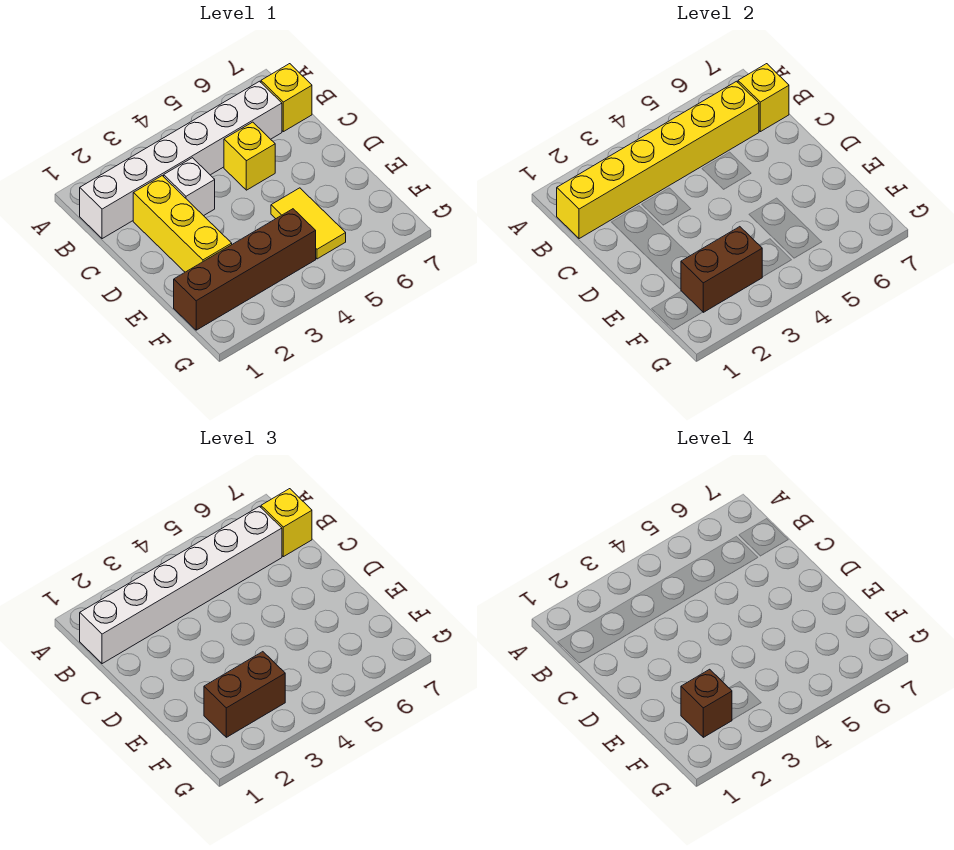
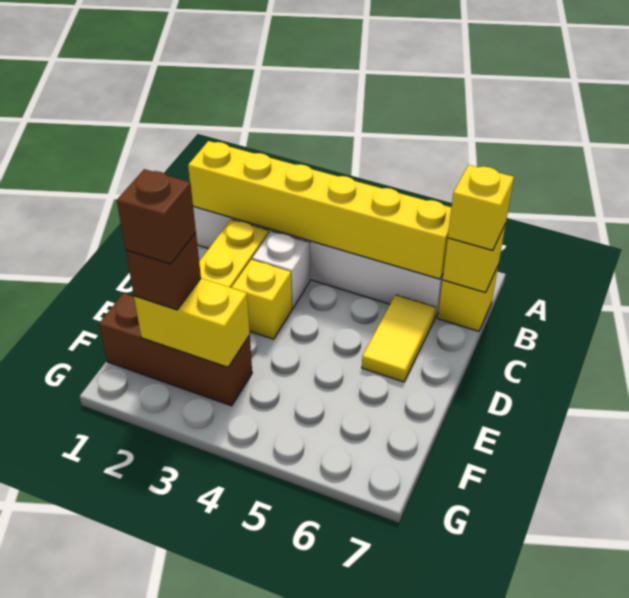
white 1x6 brick [80,506,282,664] -> none
yellow 1x1 brick [224,122,275,190] -> yellow 1x1 brick moved to [231,260,292,339]
yellow 1x2 tile [271,188,346,259] -> yellow 1x2 tile moved to [362,295,436,382]
brown 1x4 brick [174,209,316,330] -> brown 1x3 brick [99,293,252,406]
brown 1x2 brick [681,227,762,312] -> yellow 1x2 brick [134,278,250,367]
brown 1x2 brick [204,652,285,737] -> brown 1x1 brick [126,233,201,310]

